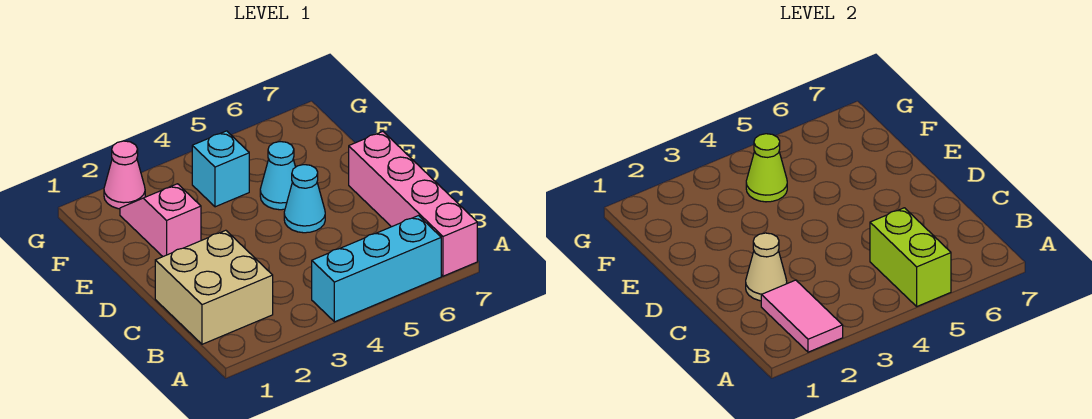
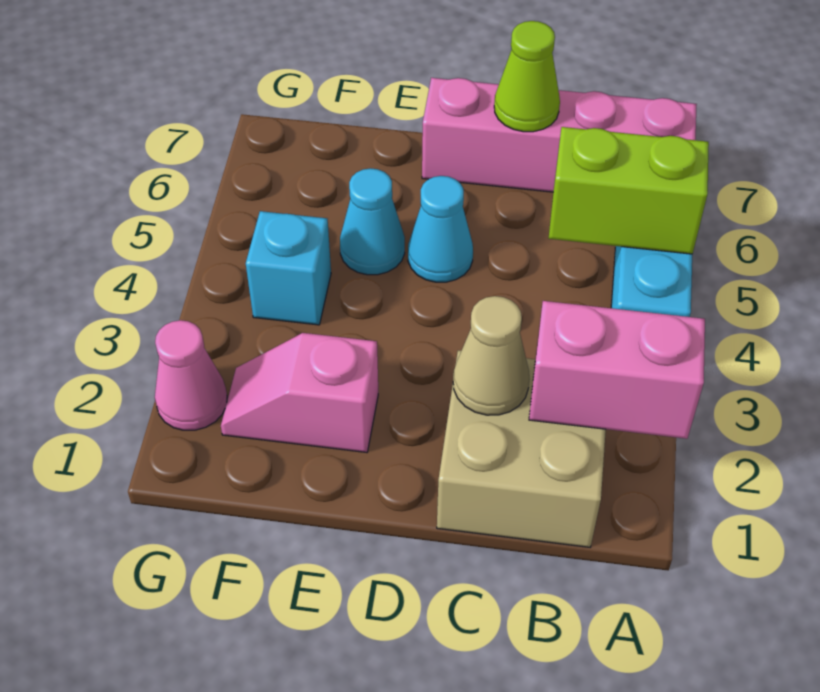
pink 1x2 tile [761,280,843,352] -> pink 1x2 brick [529,301,705,439]
lime 1x1 cone [746,134,787,202] -> lime 1x1 cone moved to [494,21,560,132]

